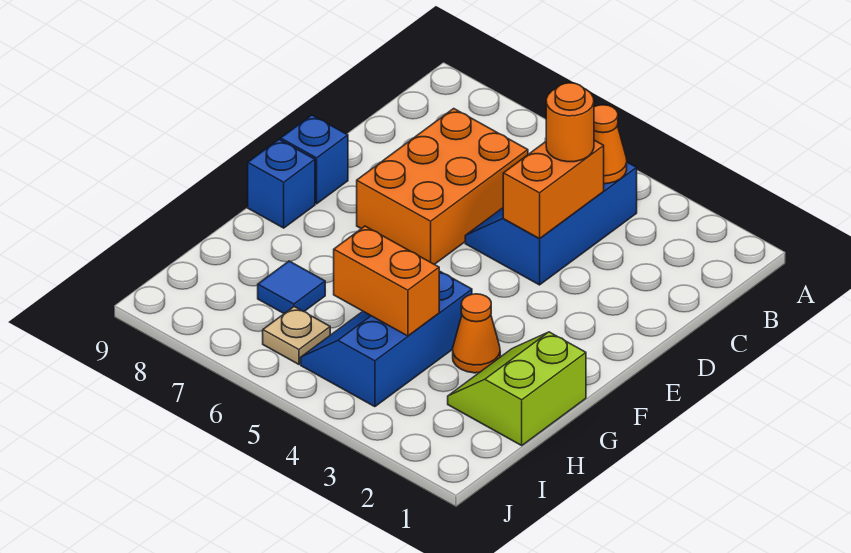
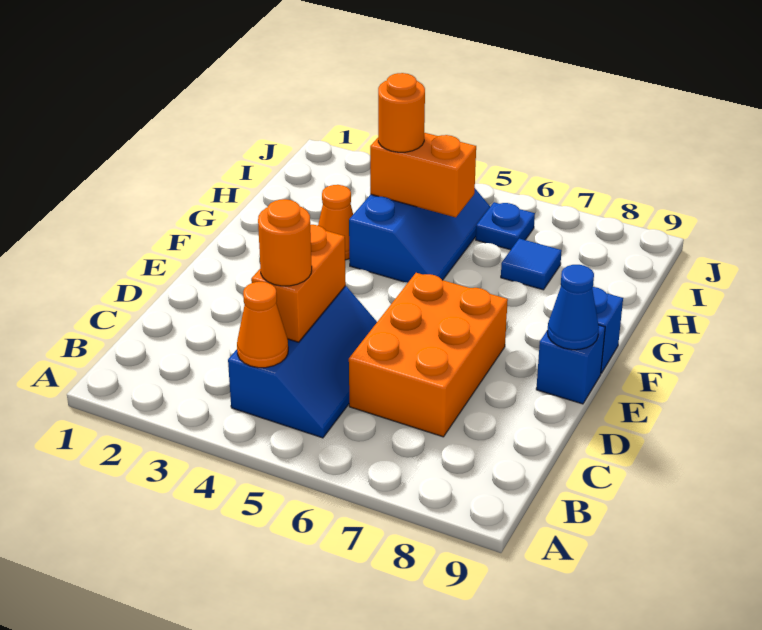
none -> blue 1x1 cone [547,265,599,350]
lime 2x2 slope [448,332,586,445] -> none
none -> orange 1x1 round brick [378,73,425,152]
tan 1x1 plate [263,307,330,364] -> blue 1x1 plate [476,202,535,250]

